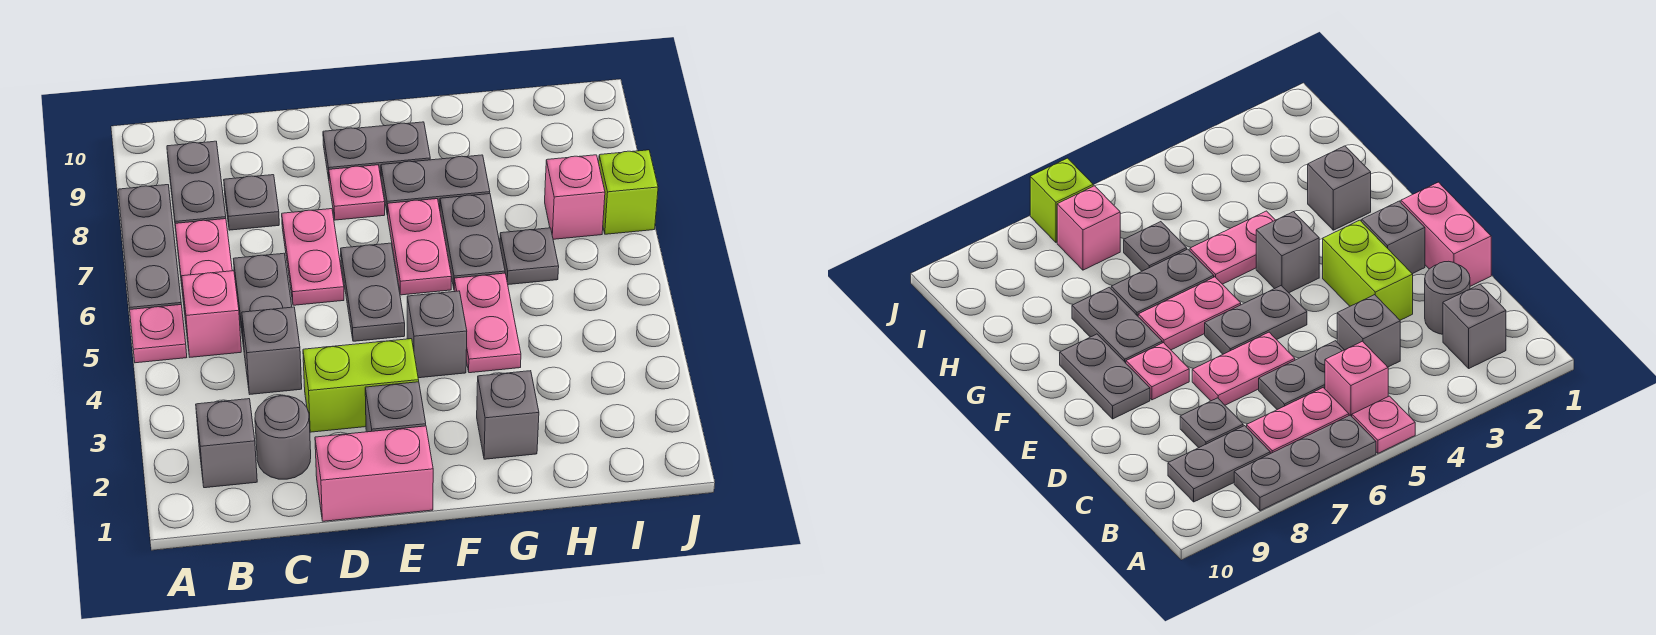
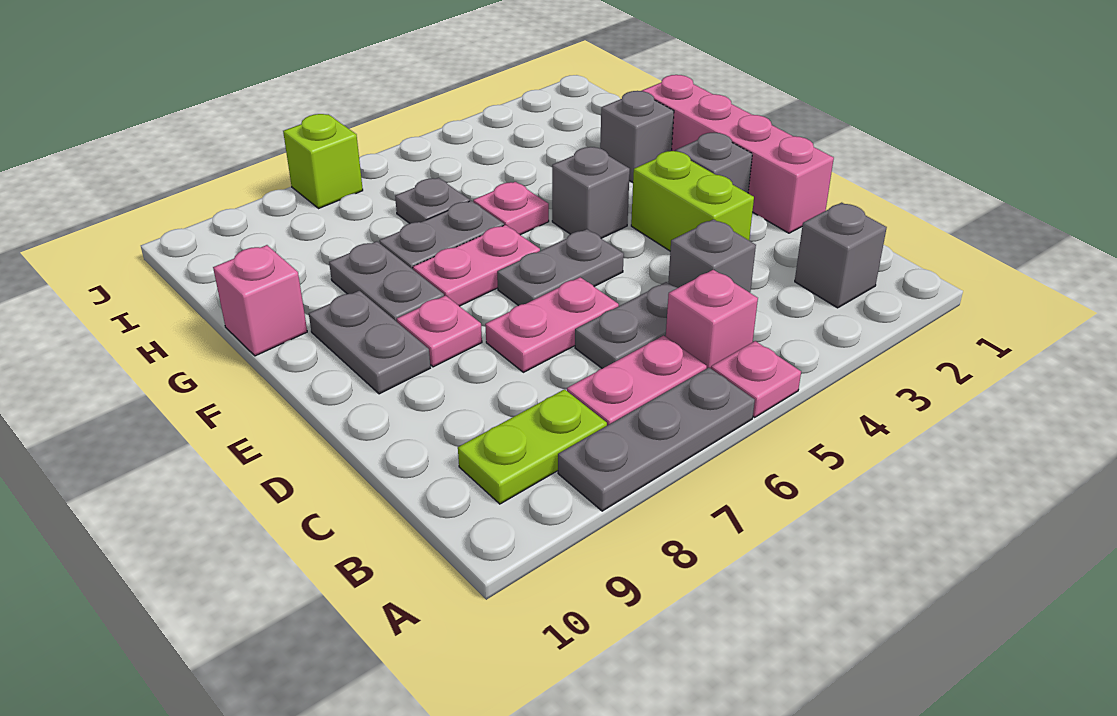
grey 1x2 plate [167,141,226,228] -> lime 1x2 plate [458,389,607,504]
grey 1x1 round brick [255,396,311,479] -> none
grey 1x1 plate [224,175,279,230] -> none
pink 1x2 brick [315,426,433,521] -> pink 1x4 brick [642,75,834,233]
pink 1x2 plate [454,273,521,373] -> pink 1x1 plate [473,182,549,235]
pink 1x1 brick [545,155,605,239] -> pink 1x1 brick moved to [213,245,307,356]

